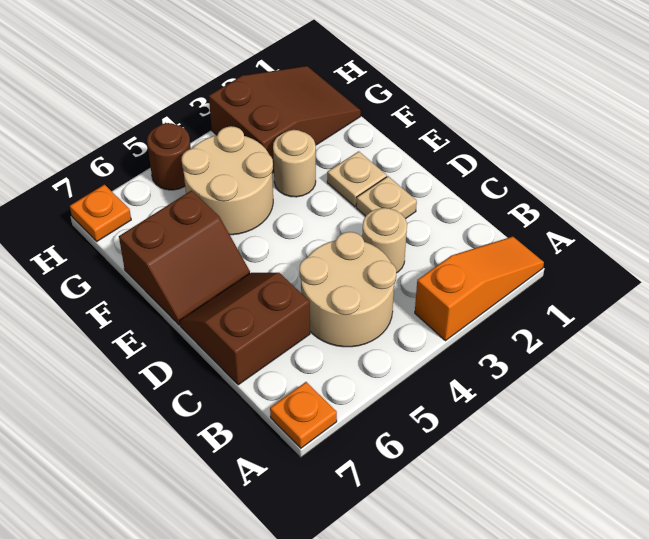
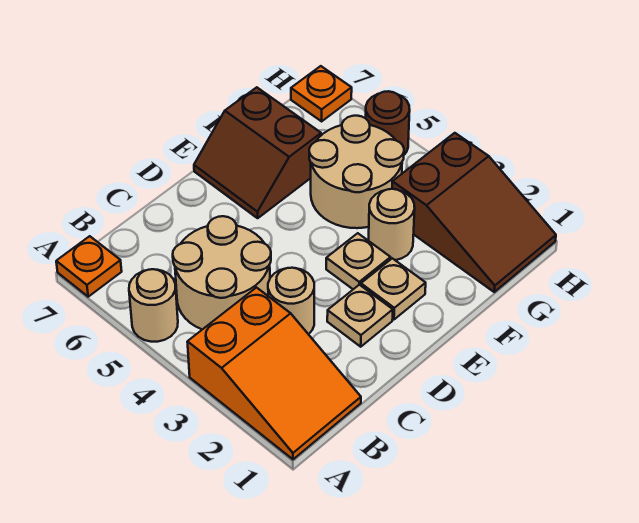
orange 1x3 slope [415,236,544,341] -> orange 2x3 slope [188,288,361,459]
none -> tan 1x1 round brick [129,269,178,342]
brown 2x2 slope [180,273,310,385] -> none
none -> tan 1x1 plate [326,233,391,289]

